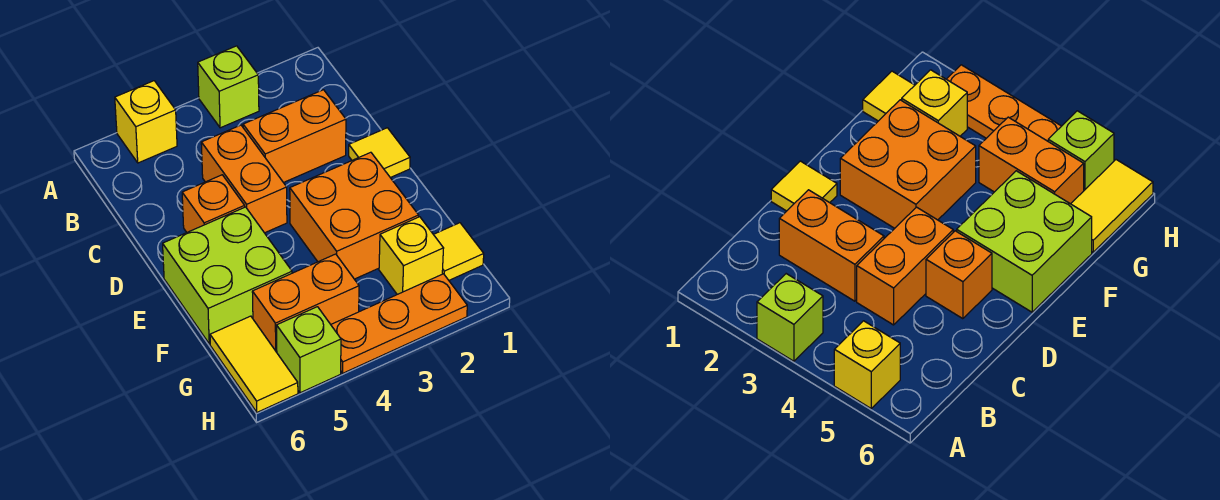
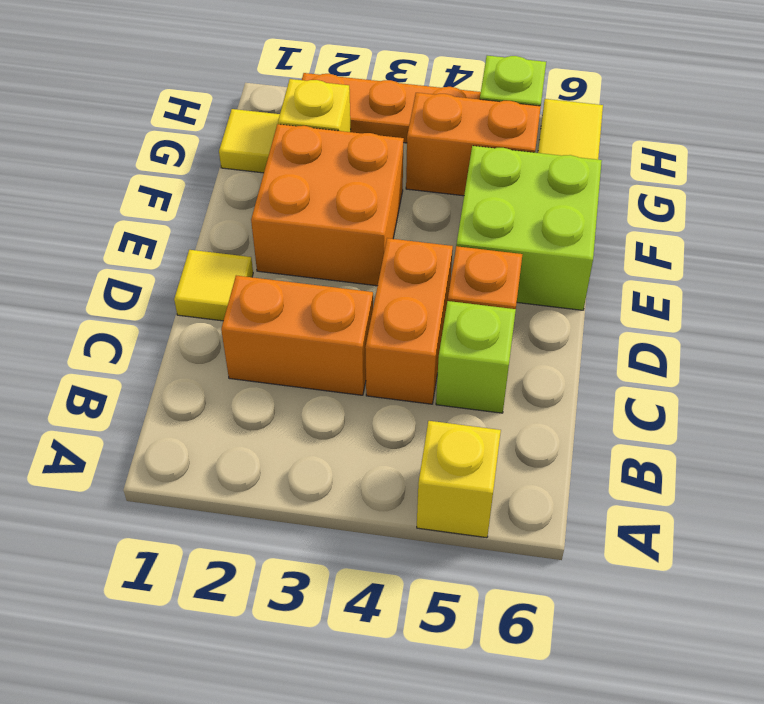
lime 1x1 brick [198,46,259,128] -> lime 1x1 brick moved to [436,301,516,413]

